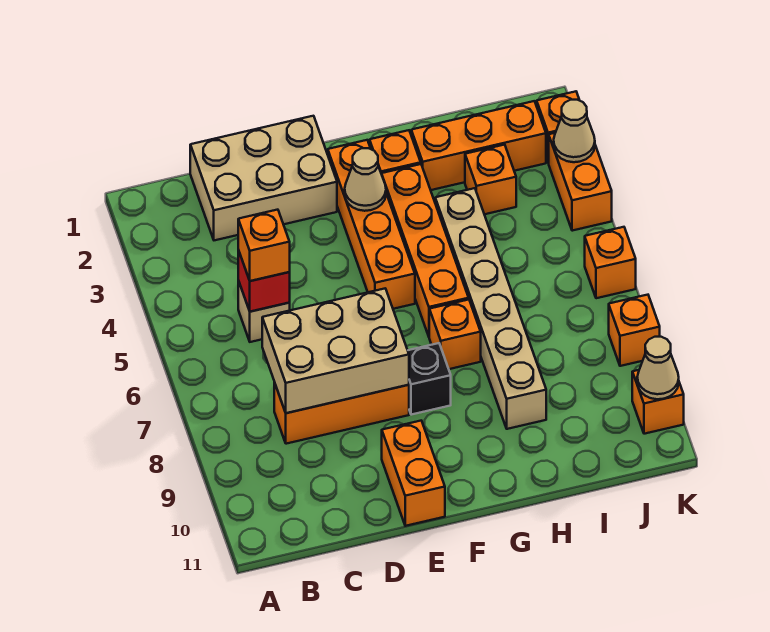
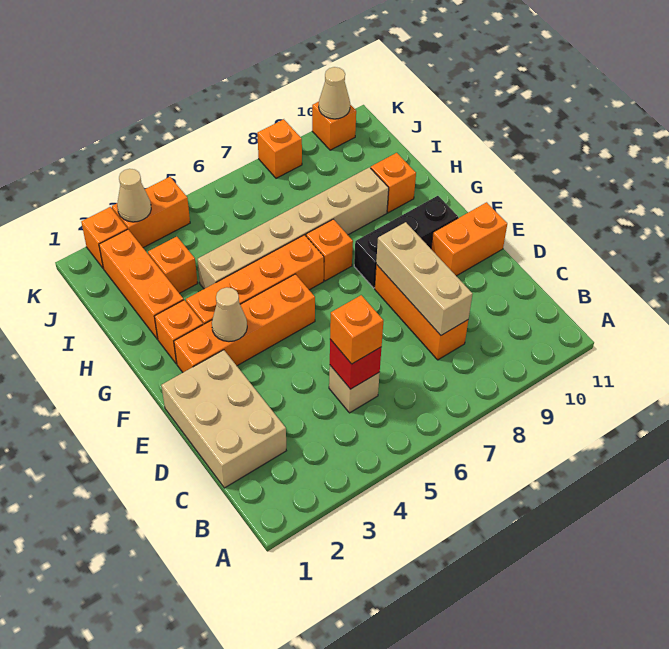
tan 2x3 brick [262,289,409,413] -> tan 1x3 brick [376,222,472,335]
black 1x1 brick [408,343,451,415] -> black 1x3 brick [354,196,458,288]
orange 1x1 brick [585,227,636,298] -> orange 1x1 brick moved to [371,153,416,213]

